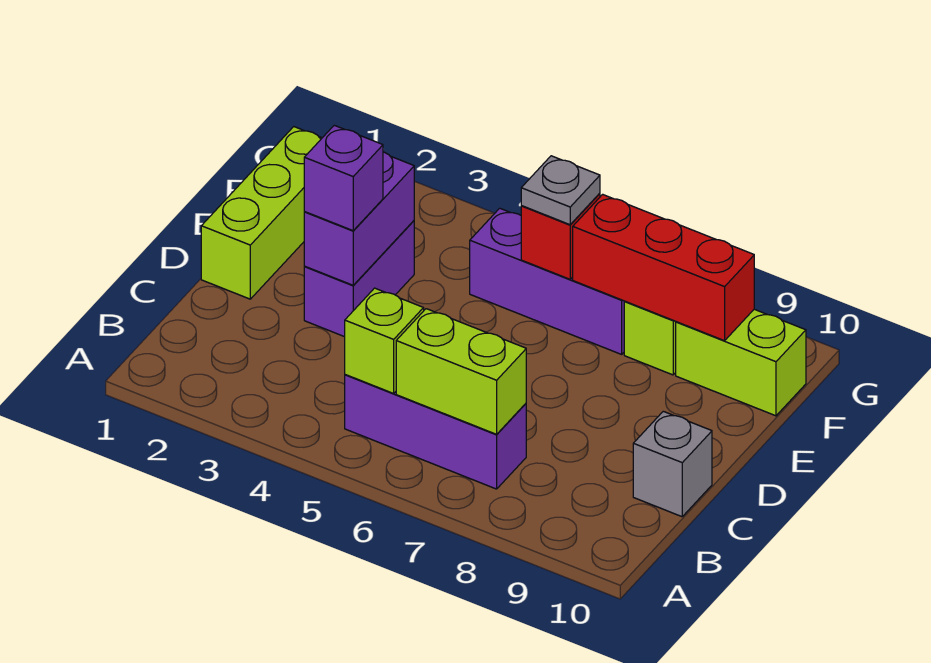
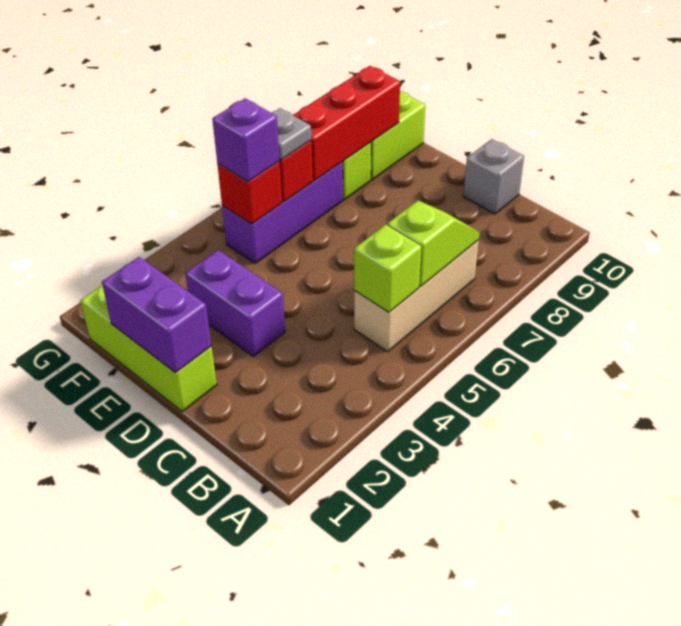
purple 1x3 brick [345,375,526,489] -> tan 1x3 brick [354,240,479,352]
lime 1x2 brick [396,309,526,434] -> lime 1x2 slope [387,200,479,287]
purple 1x2 brick [304,152,414,285] -> purple 1x2 brick moved to [102,257,212,372]
purple 1x1 brick [304,125,383,231] -> purple 1x1 brick moved to [212,98,280,182]
none -> red 1x1 brick [217,162,282,224]

